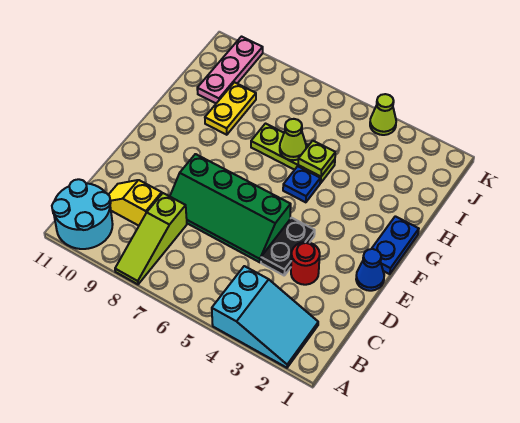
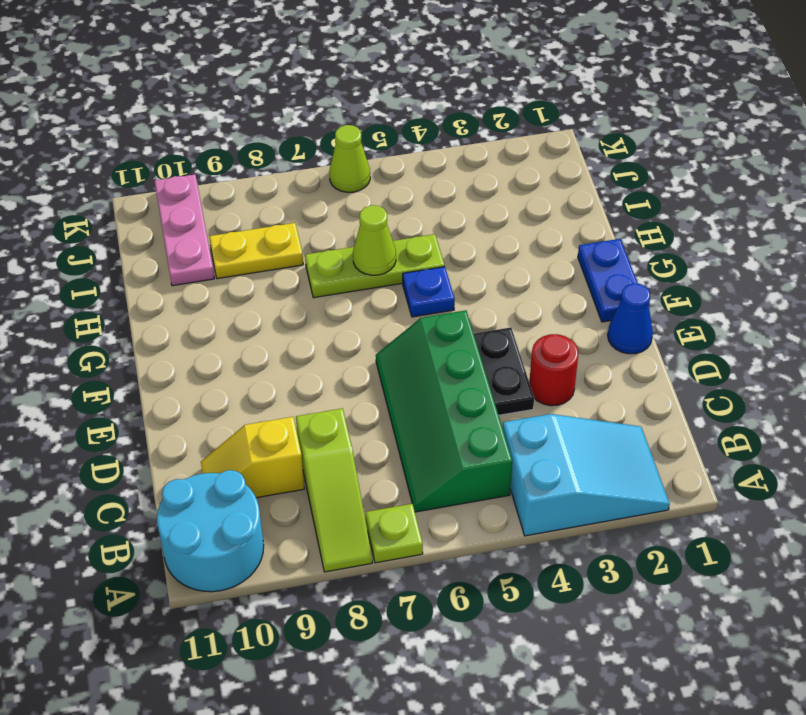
green 2x4 slope [170,154,291,262] -> green 2x4 slope turned to [376,310,512,512]
lime 1x1 plate [298,141,335,177] -> lime 1x1 plate moved to [365,504,423,563]
yellow 1x2 plate [205,82,256,135] -> yellow 1x2 plate turned to [209,223,303,279]
lime 1x1 cone [370,94,396,135] -> lime 1x1 cone moved to [329,125,370,192]

